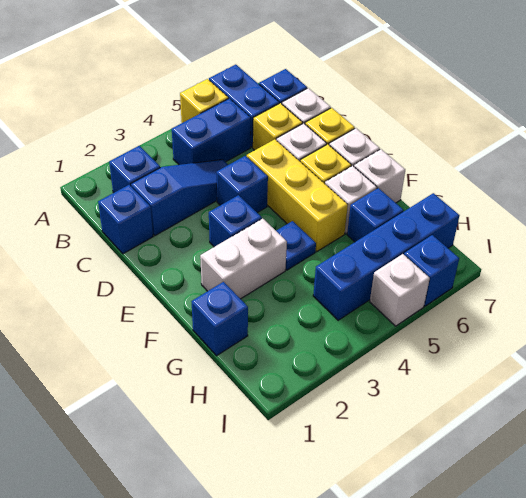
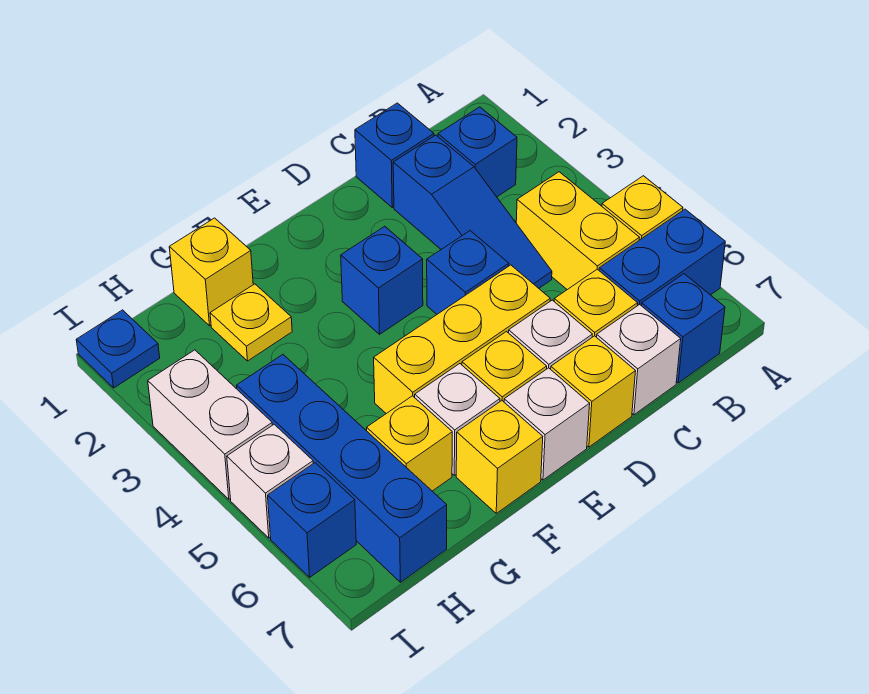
blue 1x2 brick [172,98,251,165] -> yellow 1x2 brick [516,172,639,290]
white 1x2 brick [200,219,287,299] -> white 1x2 brick moved to [148,350,272,499]
blue 1x1 plate [276,221,316,270] -> blue 1x1 plate moved to [76,310,160,388]
white 1x1 brick [354,149,405,203] -> yellow 1x1 brick [456,401,543,513]
blue 1x1 brick [191,282,248,356] -> yellow 1x1 brick [169,218,253,326]
none -> yellow 1x1 plate [210,284,292,361]
blue 1x1 brick [347,188,403,242] -> yellow 1x1 brick [367,396,452,491]

